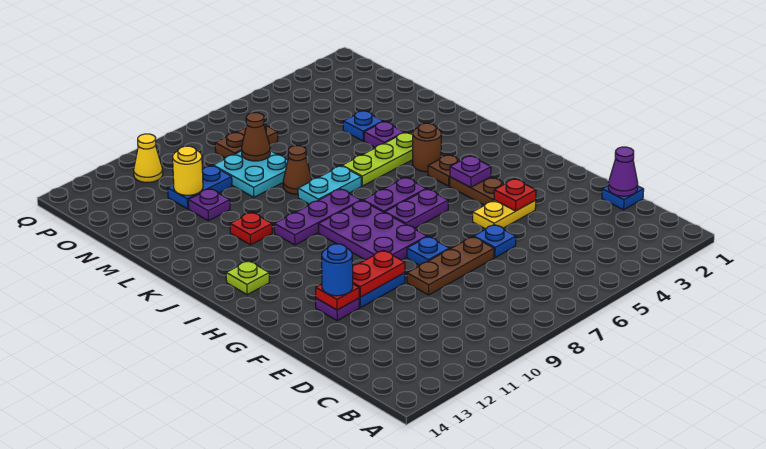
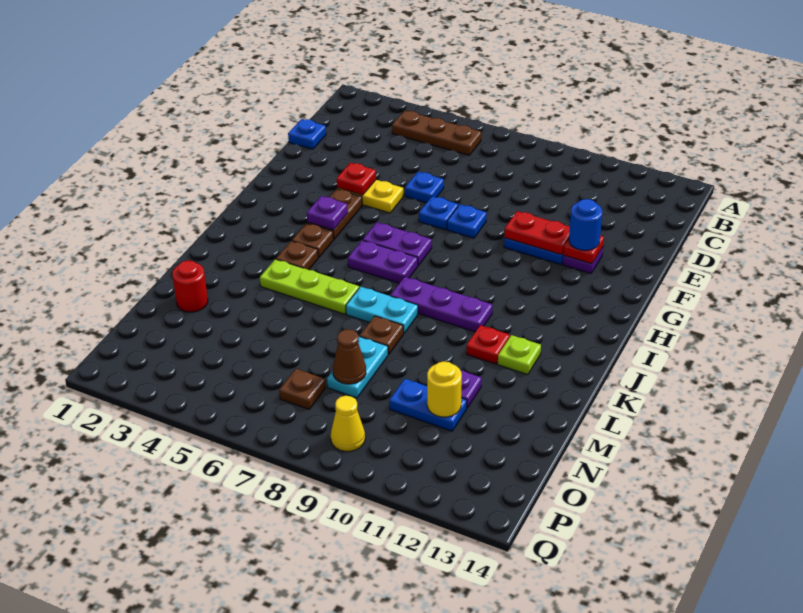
purple 1x1 cone [608,147,638,196] -> none
brown 1x3 plate [407,237,494,295] -> brown 1x3 plate moved to [392,111,481,155]
purple 2x3 plate [318,201,427,260] -> none
lime 1x1 plate [226,261,269,295] -> lime 1x1 plate moved to [498,335,541,374]
brown 1x1 round brick [413,123,441,172] -> brown 1x1 plate [276,241,318,270]
purple 1x1 plate [364,122,404,147] -> none
brown 1x1 cone [283,146,312,194] -> brown 1x1 plate [360,316,403,354]
none -> red 1x1 round brick [172,260,208,312]
blue 1x1 plate [343,111,383,141] -> blue 1x1 plate moved to [419,196,458,230]
cyan 2x2 plate [213,151,288,197] -> cyan 1x2 plate [327,336,388,398]
brown 1x2 plate [215,123,278,158] -> brown 1x1 plate [279,369,325,409]
yellow 1x1 cone [134,134,163,182] -> yellow 1x1 cone moved to [331,396,365,451]

